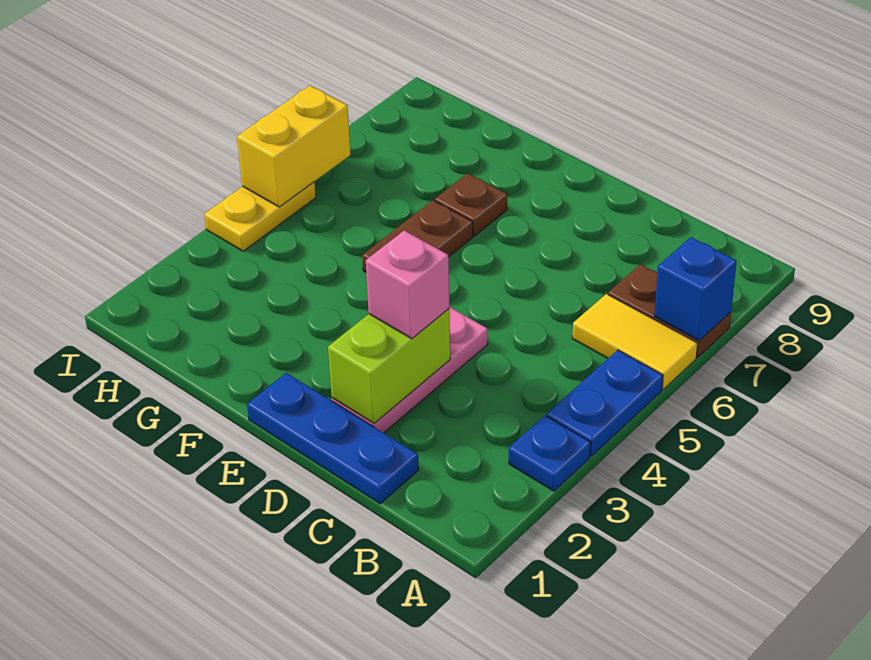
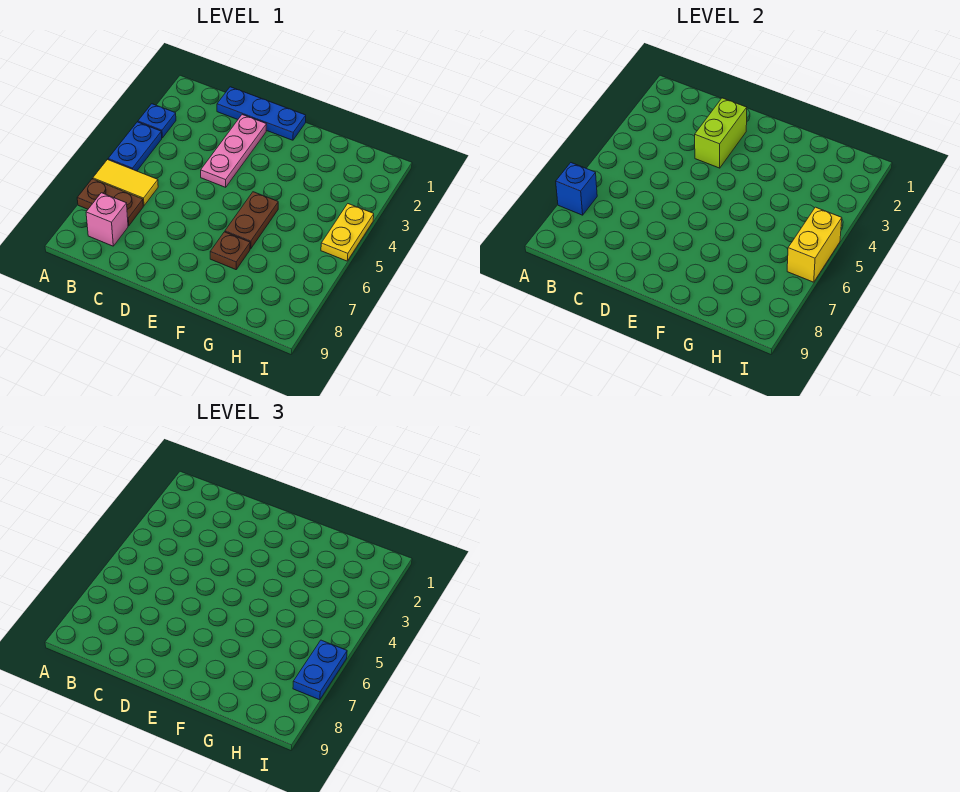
pink 1x1 brick [366,230,449,339] -> pink 1x1 brick moved to [86,193,128,246]
none -> blue 1x2 plate [293,640,347,700]

